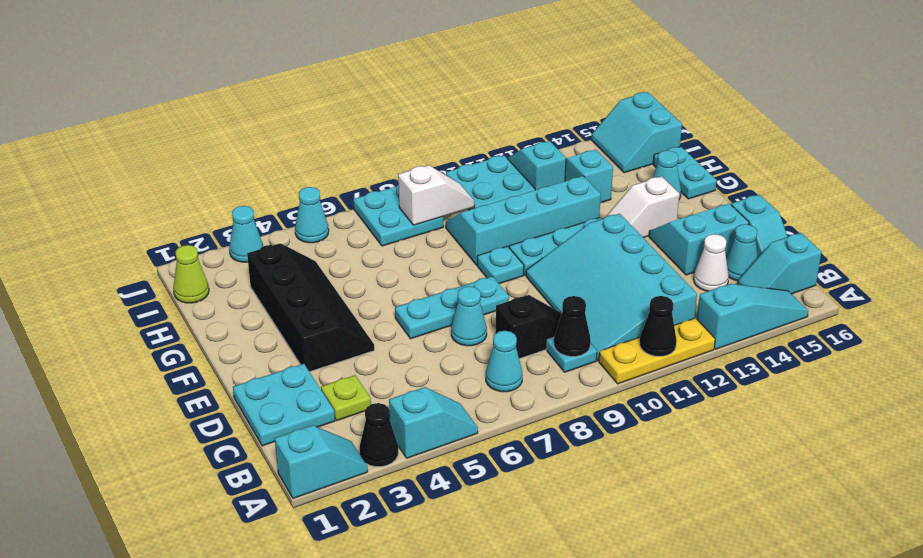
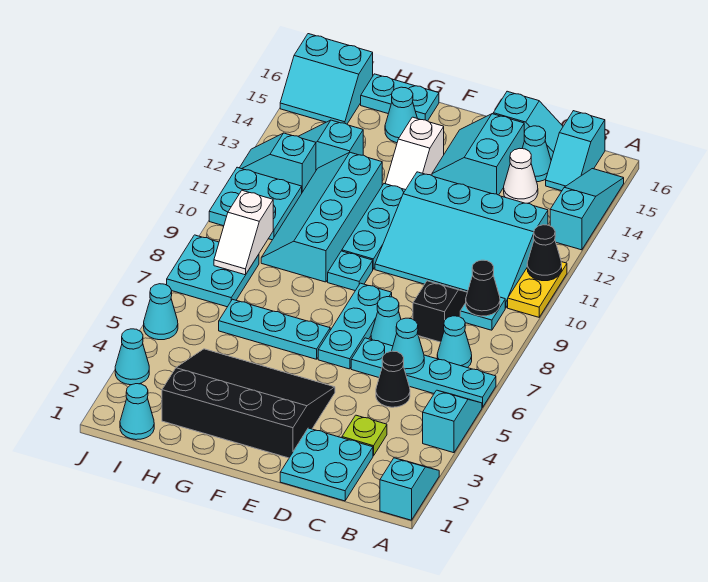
black 1x1 cone [360,403,398,467] -> black 1x1 cone moved to [376,351,410,407]
none -> cyan 1x4 plate [351,338,496,408]
yellow 1x3 plate [599,318,715,384] -> yellow 1x2 plate [508,262,567,317]
none -> cyan 1x1 cone [392,318,424,374]
black 2x4 slope [247,243,374,372] -> black 3x4 slope [162,349,335,458]
none -> cyan 1x3 plate [219,299,330,359]
lime 1x1 cone [173,245,209,303] -> cyan 1x1 cone [120,384,154,440]
white 1x2 slope [398,165,474,225] -> white 1x2 slope turned to [214,190,273,275]

